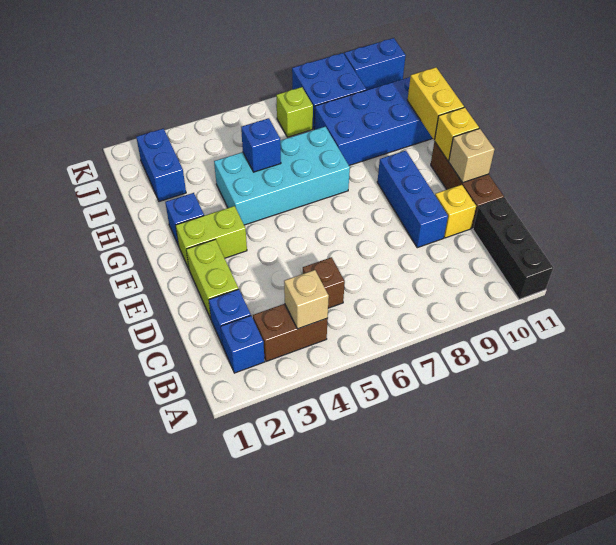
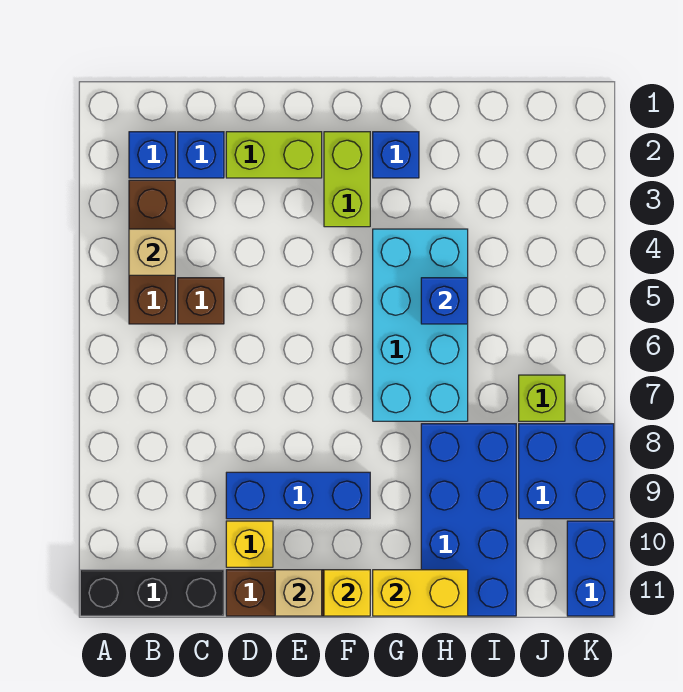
brown 1x2 brick [253,304,328,361] -> brown 1x3 brick [129,180,175,324]
blue 1x2 brick [136,129,186,202] -> none

